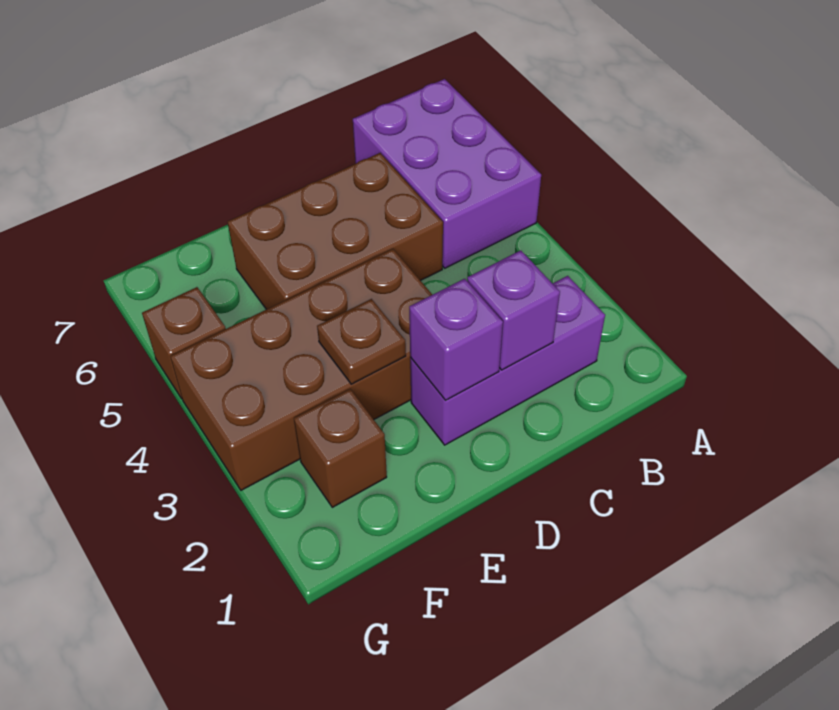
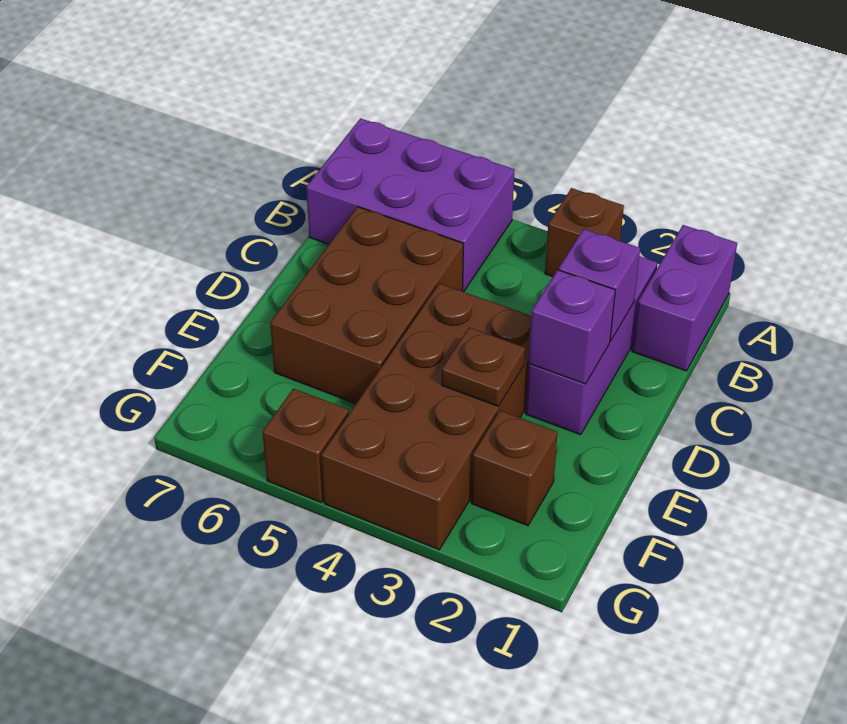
none -> purple 1x2 brick [632,225,737,371]
none -> brown 1x1 brick [545,188,624,277]

